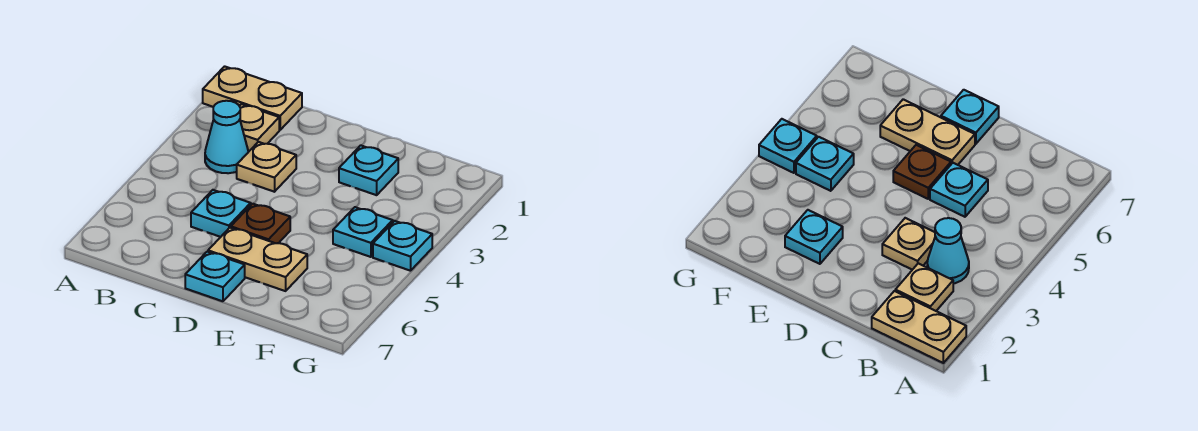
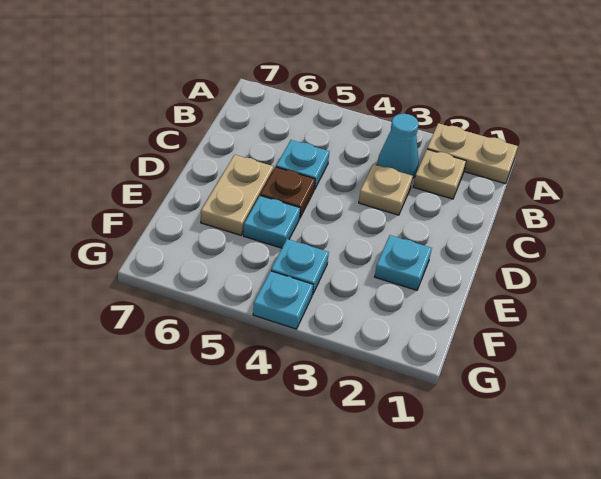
tan 1x2 plate [203,66,302,130] -> tan 1x2 plate turned to [427,123,518,184]
cyan 1x1 plate [185,252,245,301] -> cyan 1x1 plate moved to [243,196,300,248]

